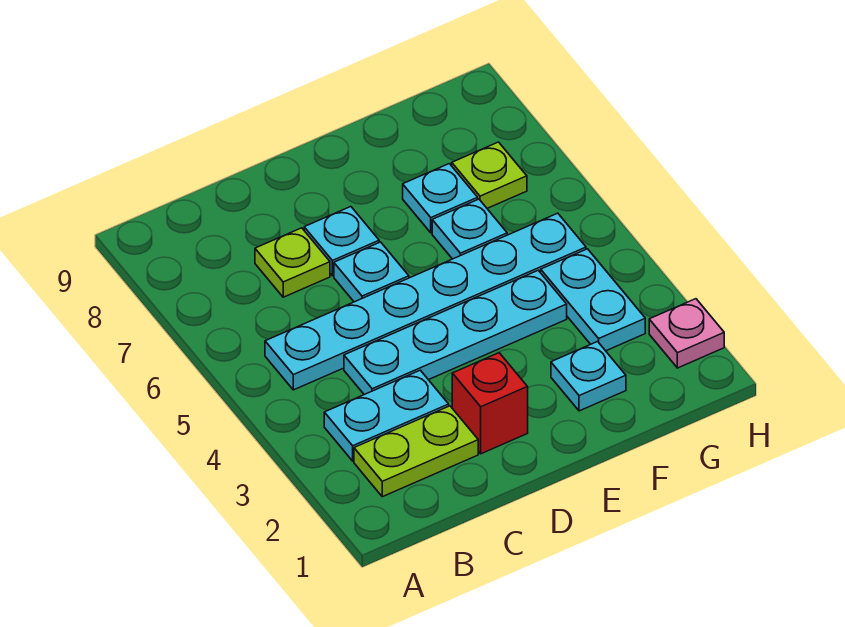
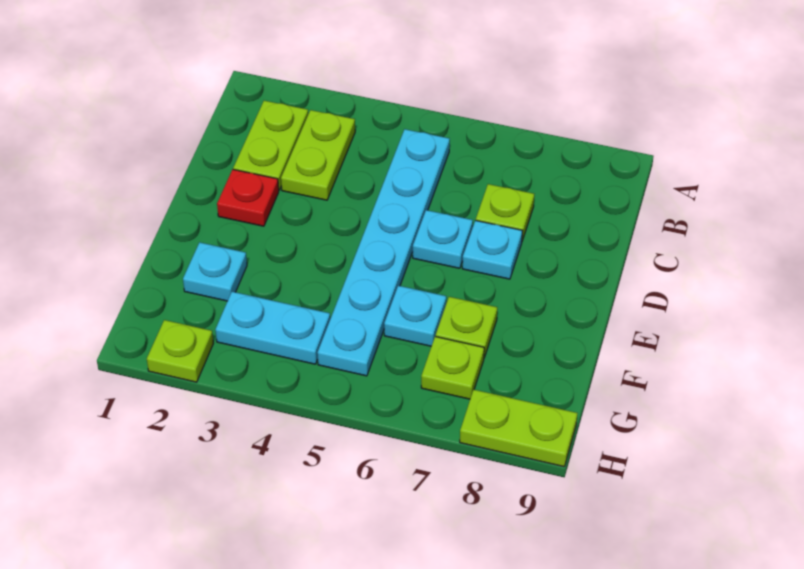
cyan 1x2 plate [324,370,449,461] -> lime 1x2 plate [281,110,355,200]
cyan 1x4 plate [344,270,567,395] -> none
red 1x1 brick [452,353,528,454] -> red 1x1 plate [217,170,279,226]
cyan 1x1 plate [403,164,478,233] -> lime 1x1 plate [436,297,497,357]
pink 1x1 plate [649,299,724,368] -> lime 1x1 plate [147,320,213,382]
none -> lime 1x2 plate [460,390,578,467]

